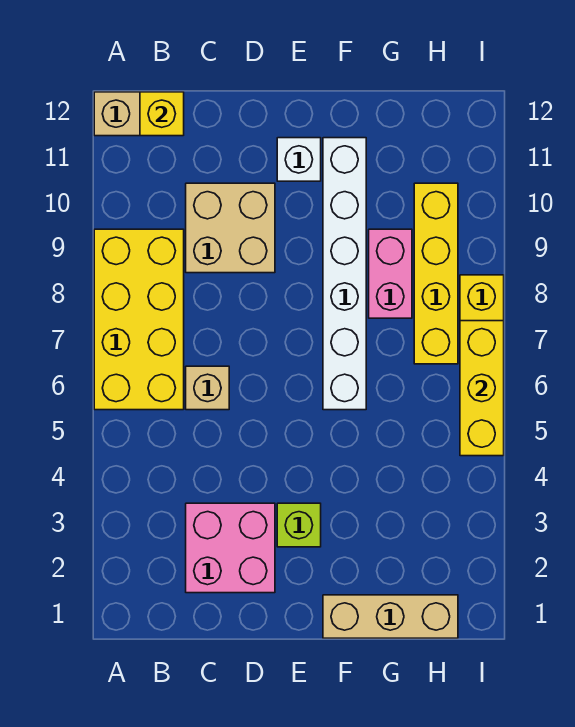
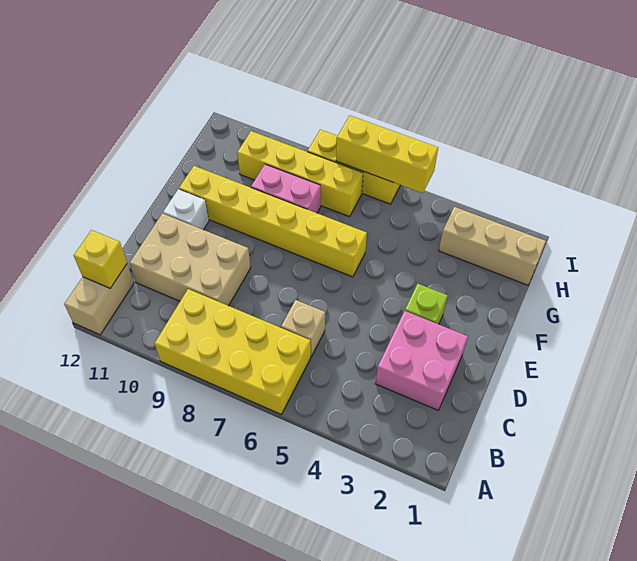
tan 2x2 brick [186,183,275,273] -> tan 2x3 brick [130,213,251,306]
tan 1x3 brick [323,595,458,638] -> tan 1x3 brick turned to [439,207,546,285]
white 1x6 brick [323,138,366,410] -> yellow 1x6 brick [179,166,367,277]

